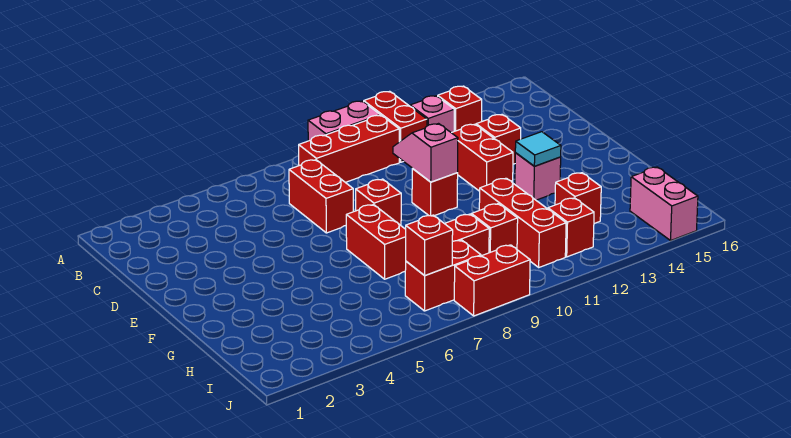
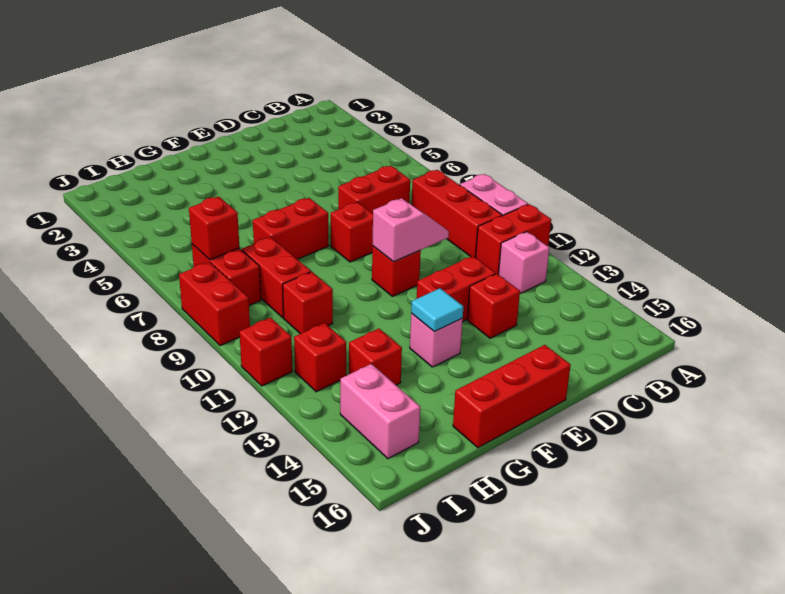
red 1x1 brick [438,86,482,131] -> red 1x1 brick moved to [239,318,292,386]
red 1x3 brick [479,178,566,267] -> red 1x3 brick moved to [453,345,571,448]
pink 1x2 brick [630,167,698,240] -> pink 1x2 brick turned to [340,364,420,459]

